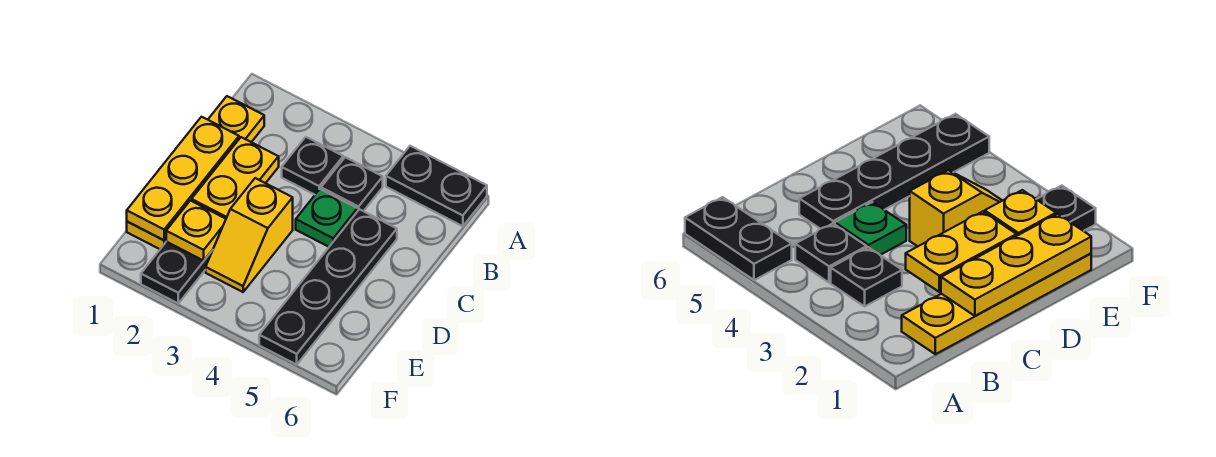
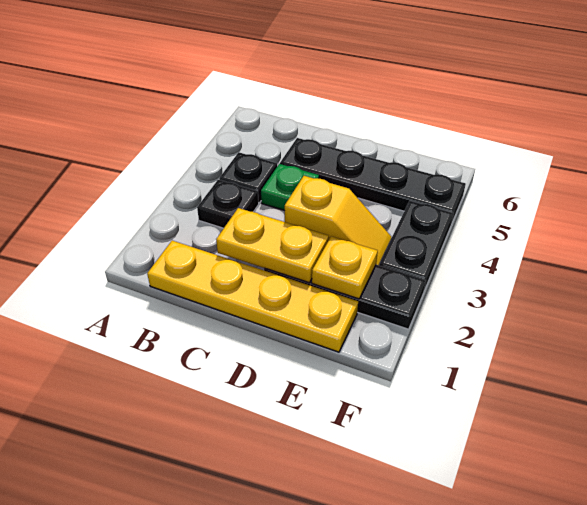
black 1x2 plate [386,146,487,226] -> black 1x2 plate moved to [379,201,454,290]
yellow 1x3 plate [127,117,239,240] -> none

